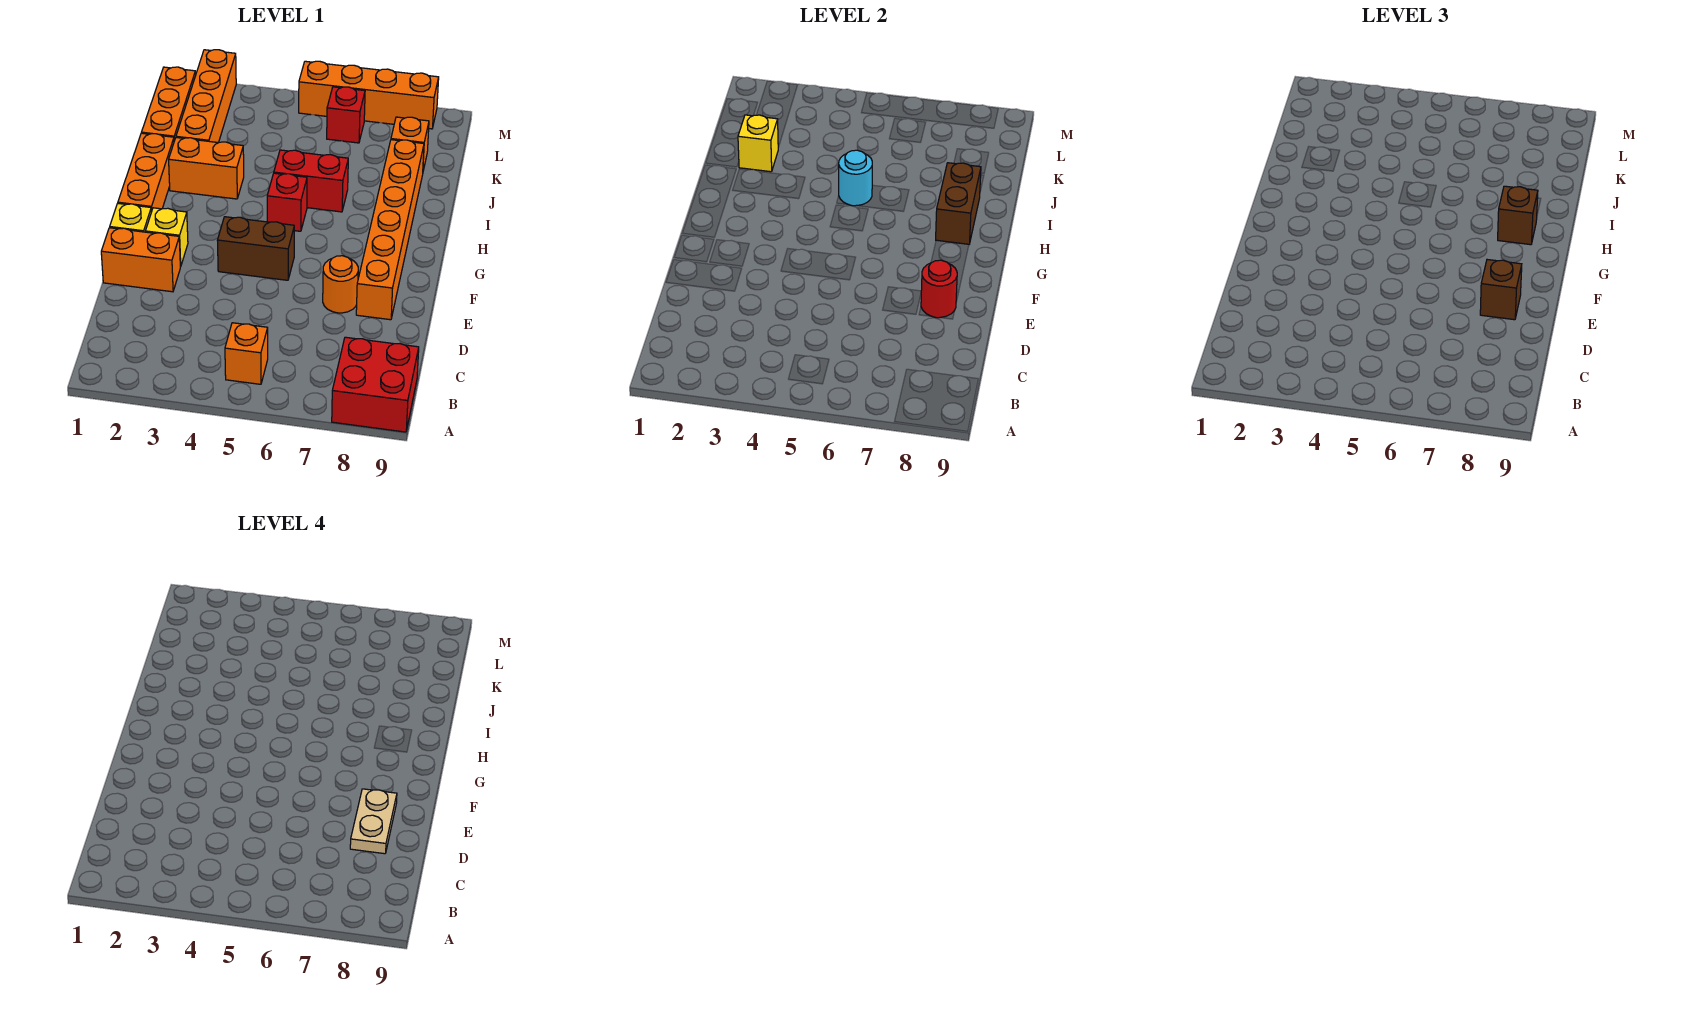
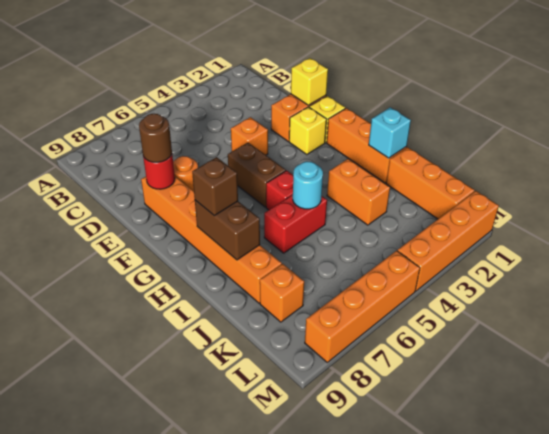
red 2x2 brick [332,337,419,432] -> none
orange 1x1 brick [225,323,268,384] -> orange 1x1 brick moved to [231,117,268,155]
tan 1x2 plate [350,789,397,854] -> none
brown 1x1 brick [1480,260,1522,320] -> brown 1x1 round brick [139,114,172,162]
brown 1x2 brick [217,217,294,280] -> brown 1x2 brick turned to [228,142,286,207]
none -> cyan 1x1 brick [369,107,411,158]
orange 1x2 brick [169,138,244,199] -> orange 1x2 brick turned to [327,159,390,225]
orange 1x4 brick [176,50,236,143] -> orange 1x4 brick turned to [398,191,499,291]
yellow 1x1 brick [738,115,778,172] -> yellow 1x1 brick moved to [291,58,328,105]
red 1x1 brick [327,87,365,143] -> none

